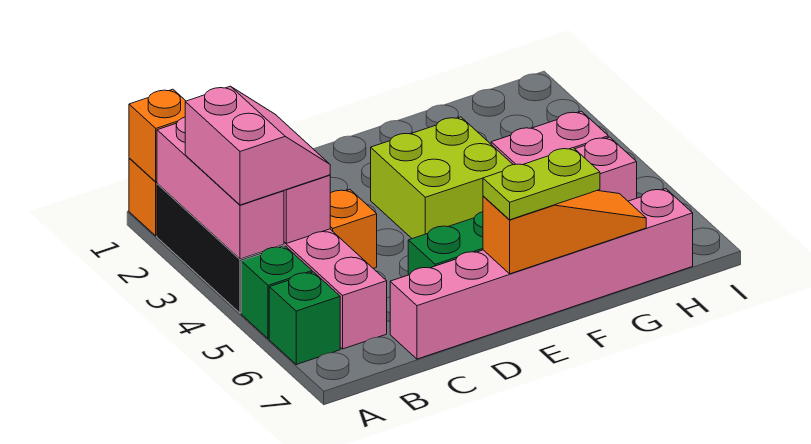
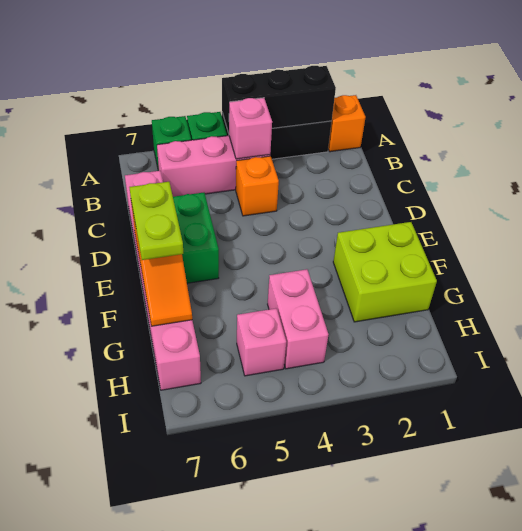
orange 1x1 brick [129,89,186,182] -> none
pink 1x3 brick [157,117,284,259] -> black 1x3 brick [222,66,336,133]
pink 2x2 slope [185,86,330,205] -> none
lime 2x2 brick [371,117,513,239] -> lime 2x2 brick moved to [333,222,437,322]

